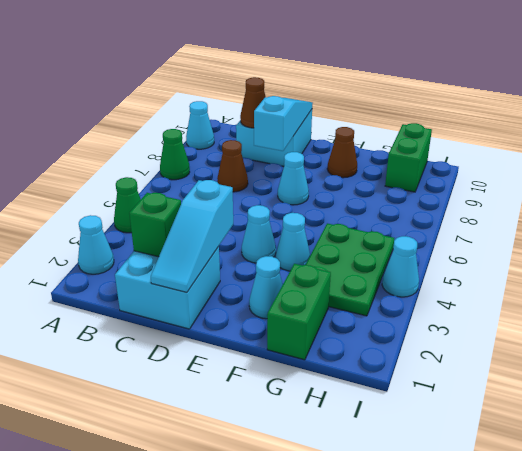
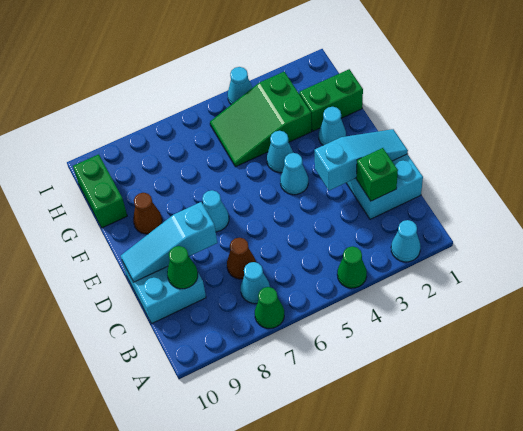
cyan 1x1 cone [186,101,214,149] -> cyan 1x1 cone moved to [241,262,270,304]
brown 1x1 cone [240,77,266,128] -> green 1x1 cone [167,246,198,289]
green 2x3 plate [306,223,394,316] -> green 2x3 slope [210,72,312,167]
green 1x2 brick [385,123,432,192] -> green 1x2 brick turned to [73,154,127,228]

